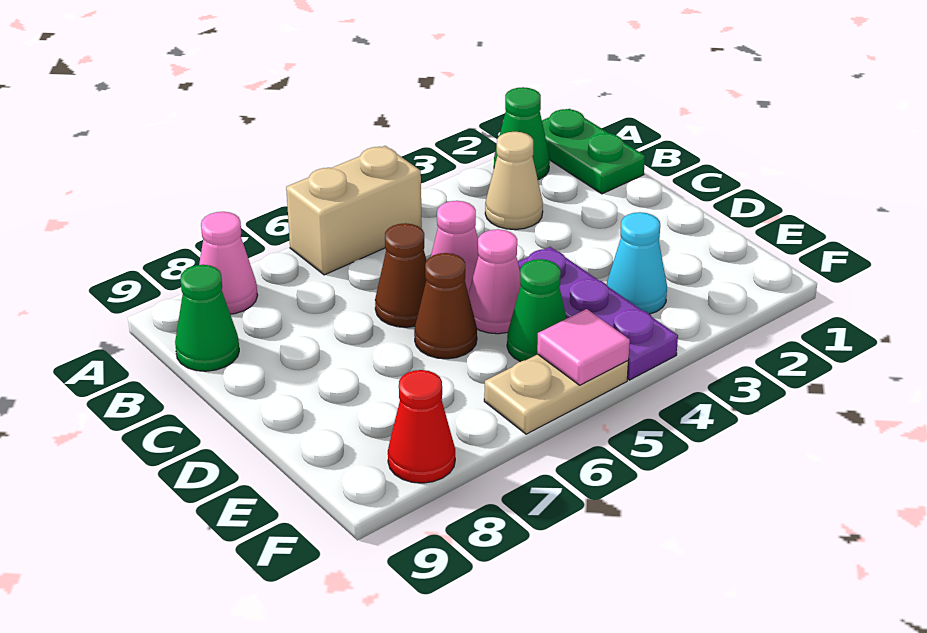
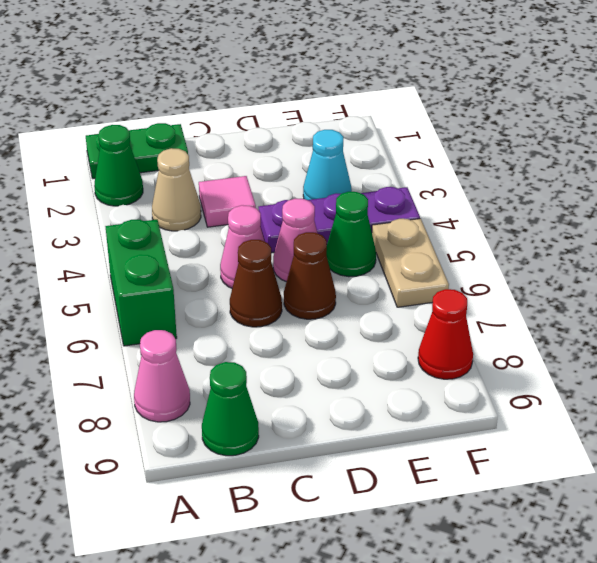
tan 1x2 brick [286,146,422,275] -> green 1x2 brick [105,220,177,346]
pink 1x1 tile [537,309,630,385] -> pink 1x1 tile moved to [199,176,256,227]

